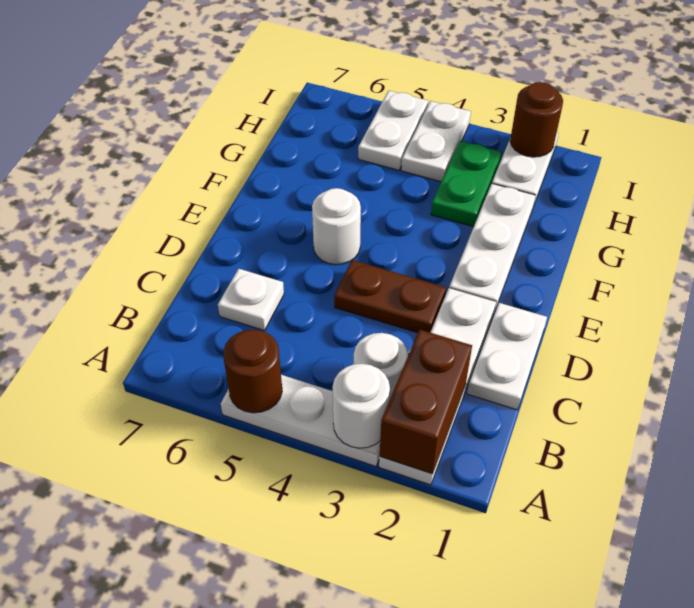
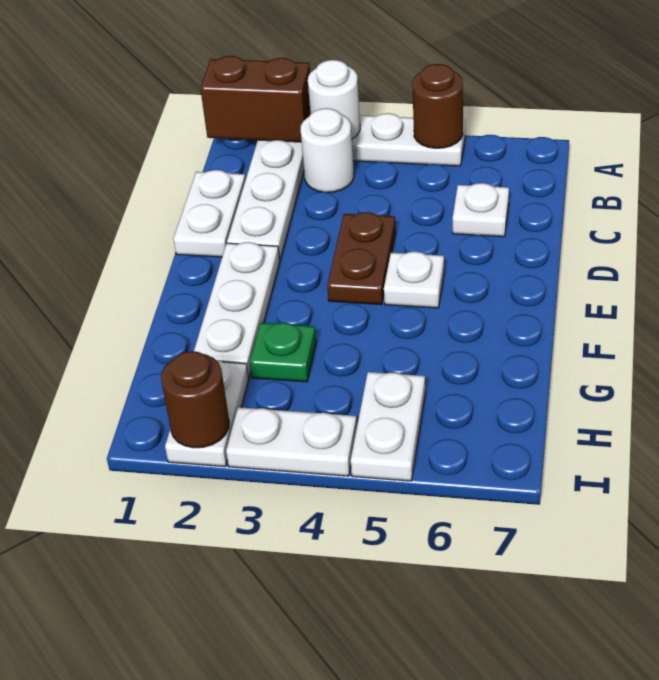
brown 1x2 brick [380,330,472,474] -> brown 1x2 brick turned to [200,56,311,142]
brown 1x2 plate [334,260,446,333] -> brown 1x2 plate turned to [327,212,396,305]
white 1x1 round brick [312,188,361,265] -> white 1x1 plate [384,252,444,308]
green 1x2 plate [431,141,502,227] -> green 1x1 plate [250,323,316,382]
white 1x2 plate [401,101,471,182] -> white 1x2 plate turned to [226,407,357,476]

